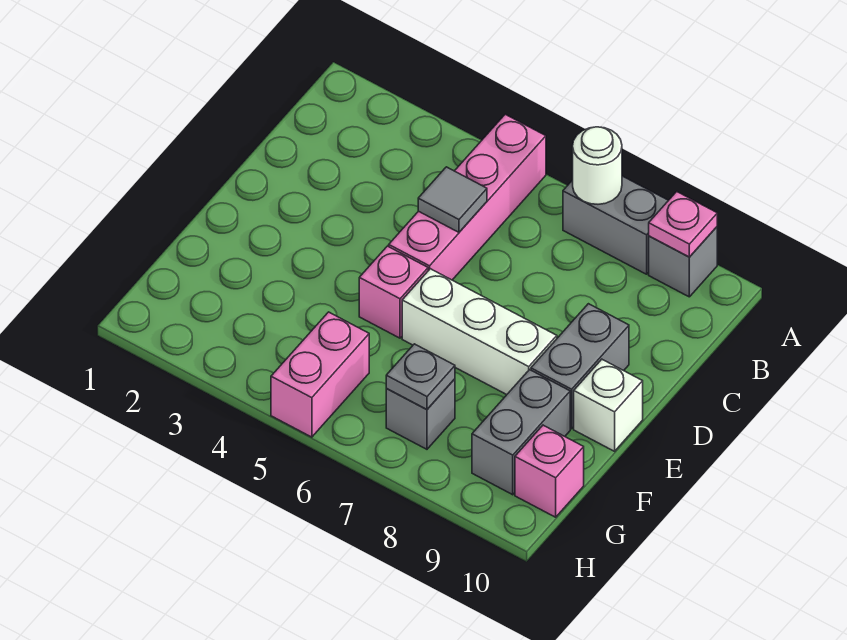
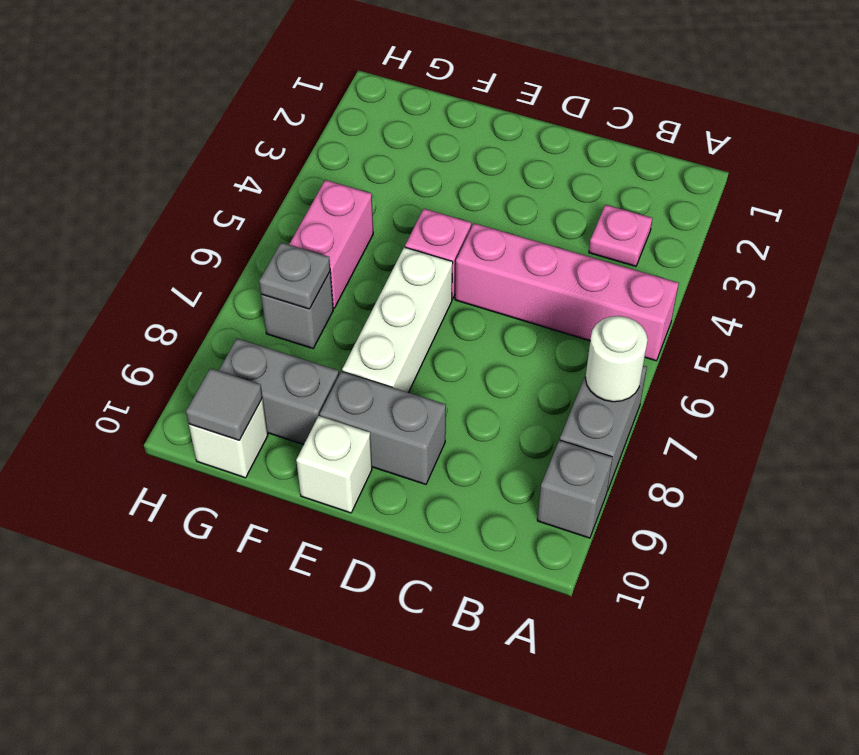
pink 1x1 plate [649,192,717,257] -> pink 1x1 plate moved to [589,205,652,266]
grey 1x1 tile [418,167,487,232] -> grey 1x1 tile moved to [186,368,262,440]
pink 1x2 brick [271,312,369,437] -> pink 1x2 brick turned to [289,180,373,308]
pink 1x1 brick [515,425,584,517] -> white 1x1 brick [189,398,268,478]

